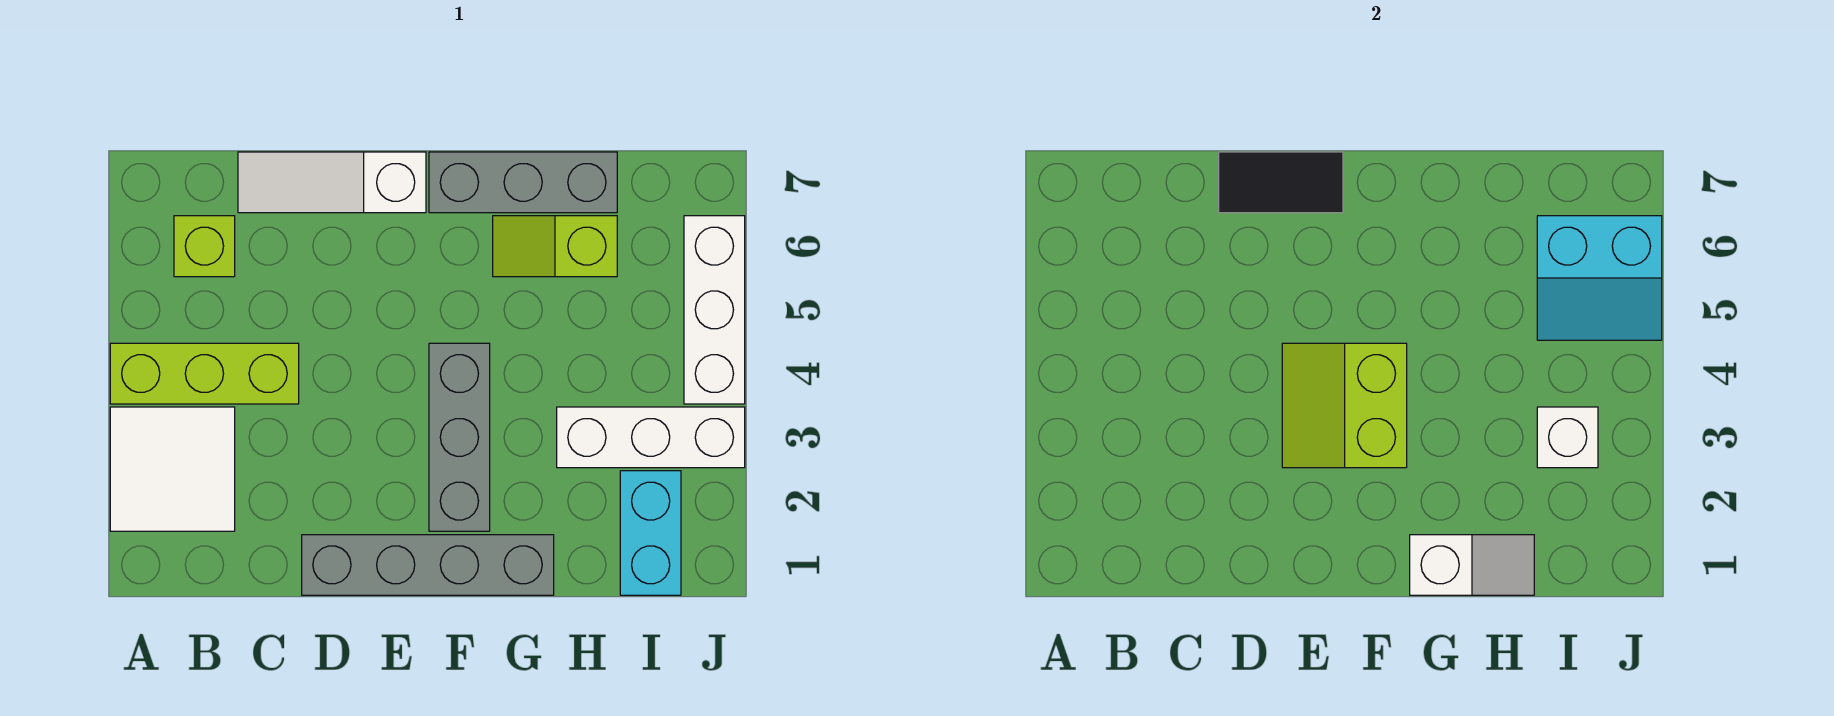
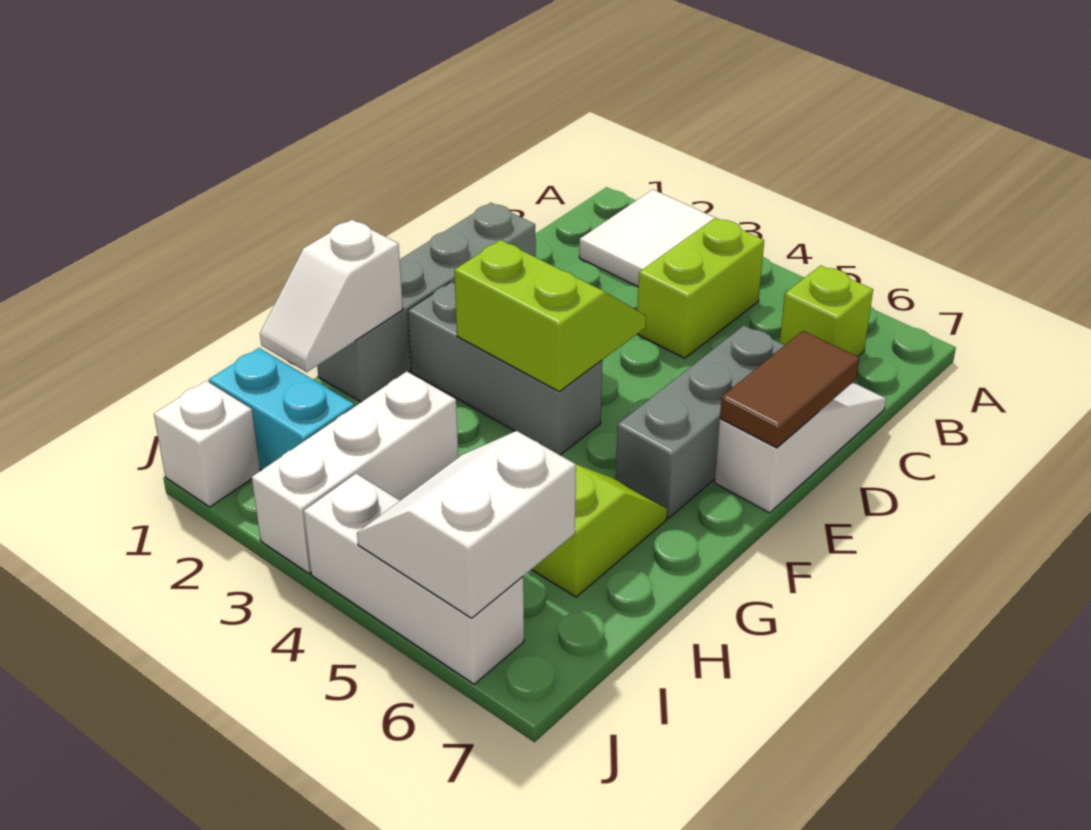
lime 1x3 brick [110,343,299,404] -> lime 1x2 brick [637,218,764,358]
black 1x2 tile [1219,152,1343,213] -> brown 1x2 tile [720,331,859,448]
grey 1x3 brick [429,152,617,213] -> grey 1x3 brick moved to [616,326,785,518]
white 1x1 brick [1537,407,1598,468] -> white 1x1 brick moved to [154,381,260,507]
cyan 2x2 slope [1537,216,1662,340] -> white 2x2 slope [357,431,576,618]

